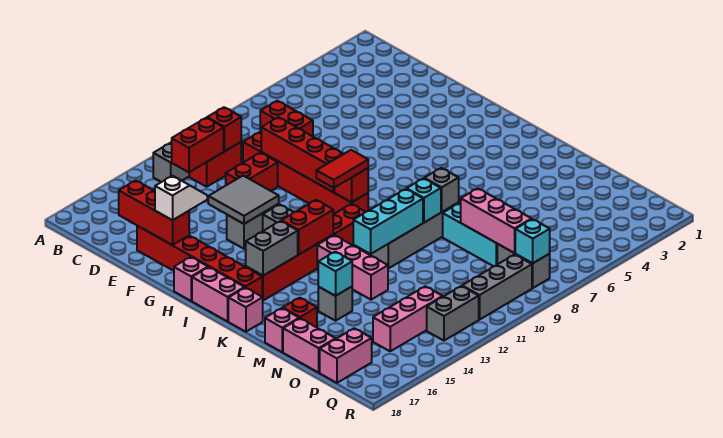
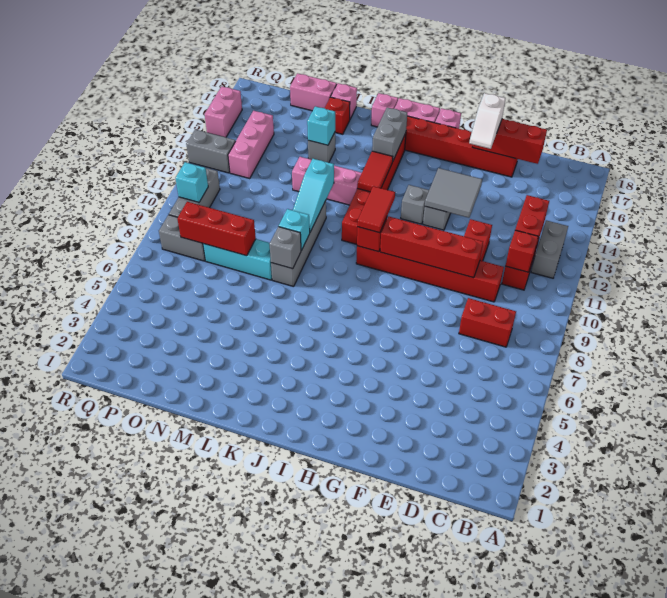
red 1x2 brick [282,200,333,254] -> red 1x2 tile [357,151,393,192]
cyan 1x3 brick [353,189,423,254] -> cyan 1x3 slope [293,159,334,232]
pink 1x3 brick [461,188,531,253] -> red 1x3 brick [177,202,256,256]
pink 1x2 brick [320,328,372,383] -> pink 1x2 brick moved to [205,86,242,137]
cyan 1x1 brick [515,219,550,263] -> cyan 1x1 brick moved to [176,162,208,202]
grey 1x2 brick [427,286,479,341] -> grey 1x2 brick turned to [186,130,236,173]

